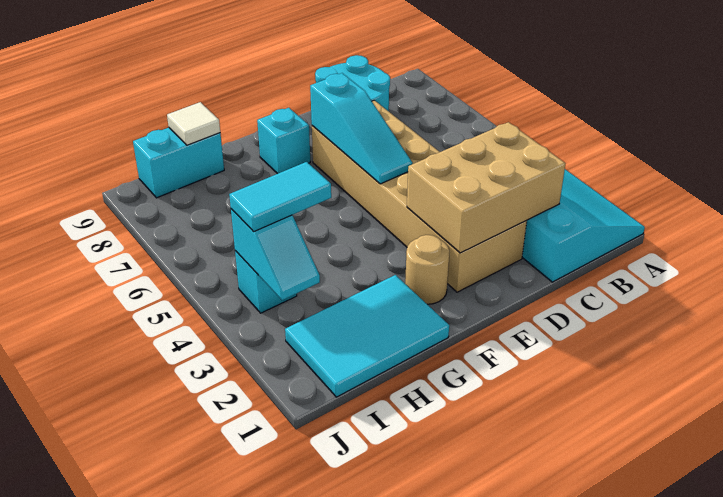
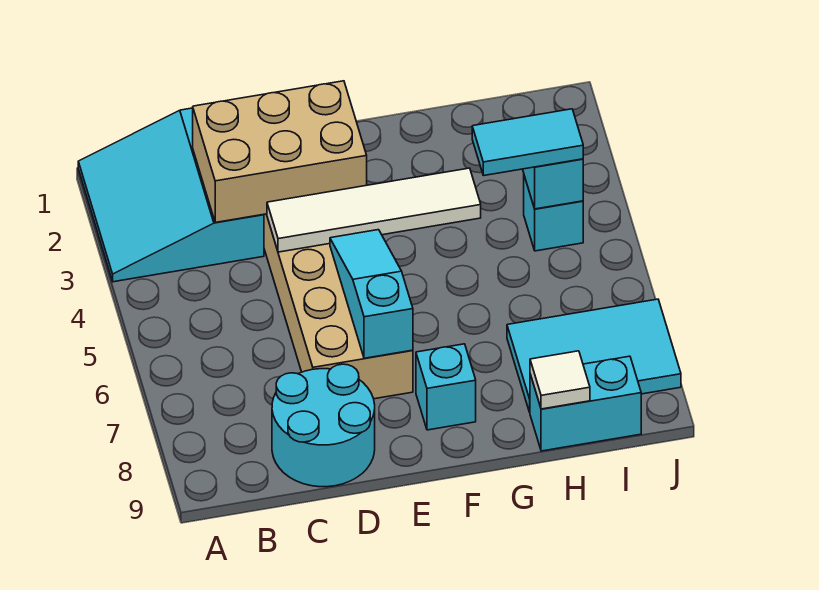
none -> white 1x4 tile [267,168,481,252]
tan 1x1 round brick [405,235,450,304] -> none
cyan 2x3 tile [285,275,449,397] -> cyan 2x3 tile moved to [507,299,681,412]

